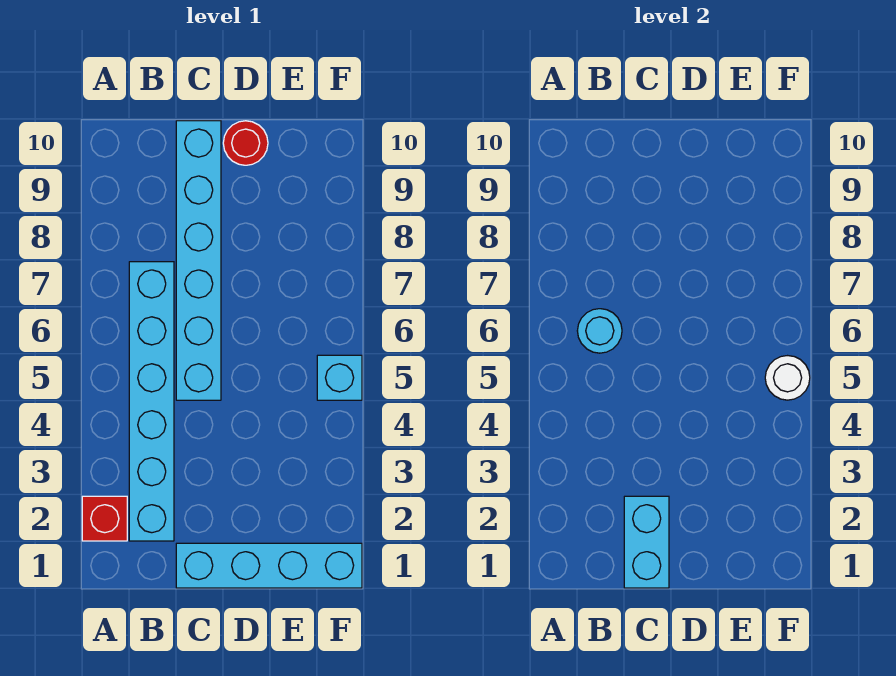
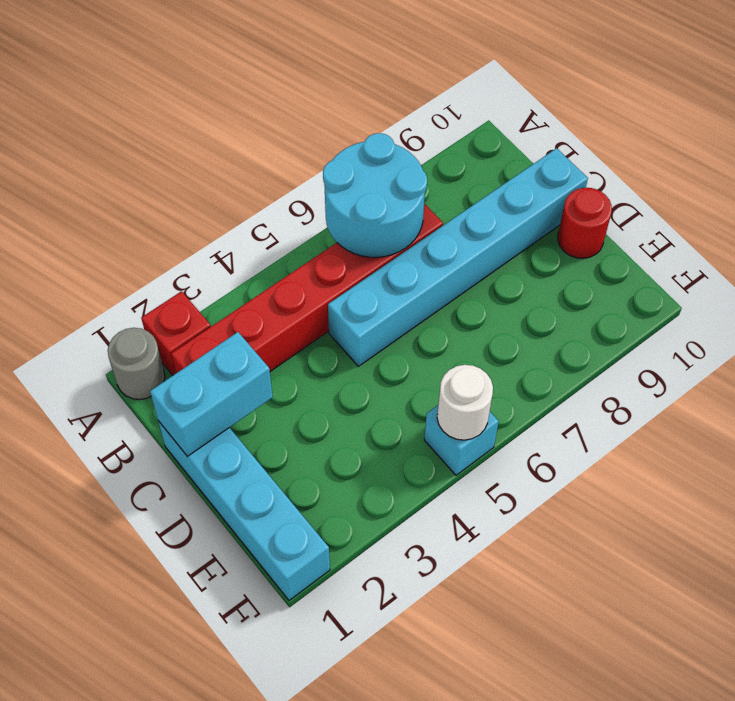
none -> grey 1x1 round brick [108,328,165,400]
cyan 1x6 brick [129,262,174,541] -> red 1x6 brick [171,204,443,373]
cyan 1x1 round brick [577,309,622,353] -> cyan 2x2 round brick [323,133,427,257]

